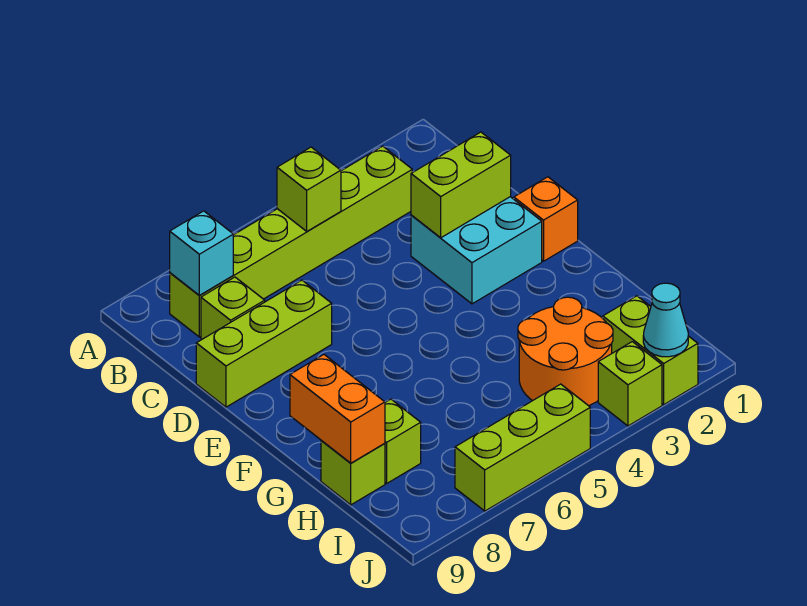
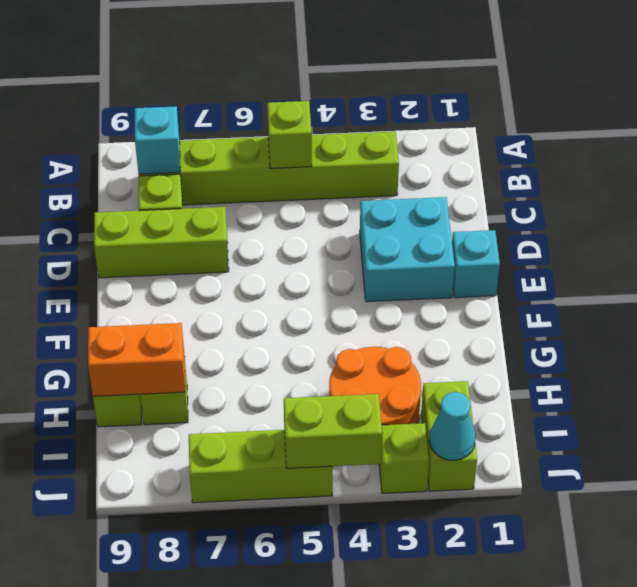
lime 1x2 brick [411,132,511,238] -> lime 1x2 brick moved to [284,394,382,468]
orange 1x1 brick [514,177,578,261] -> cyan 1x1 brick [452,230,500,298]
orange 1x2 brick [290,355,385,463] -> orange 1x2 brick turned to [88,323,185,396]

